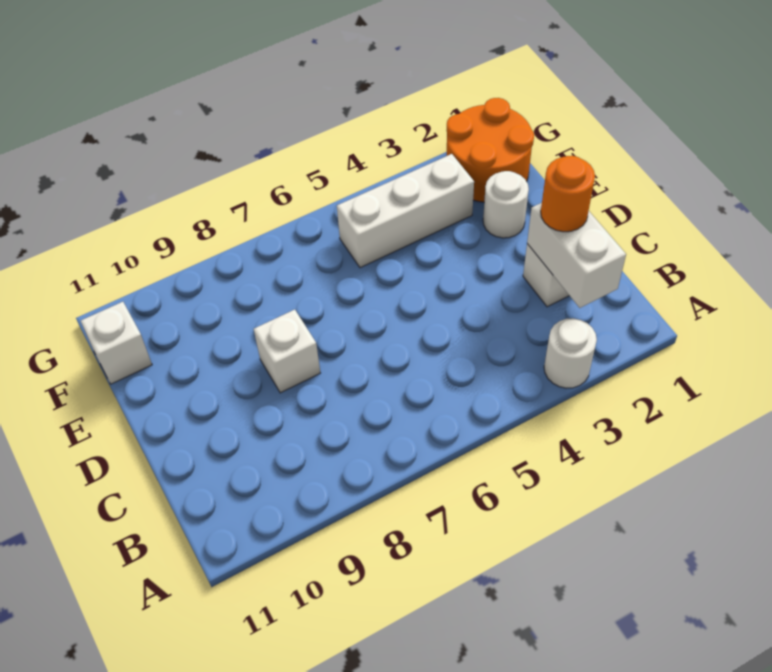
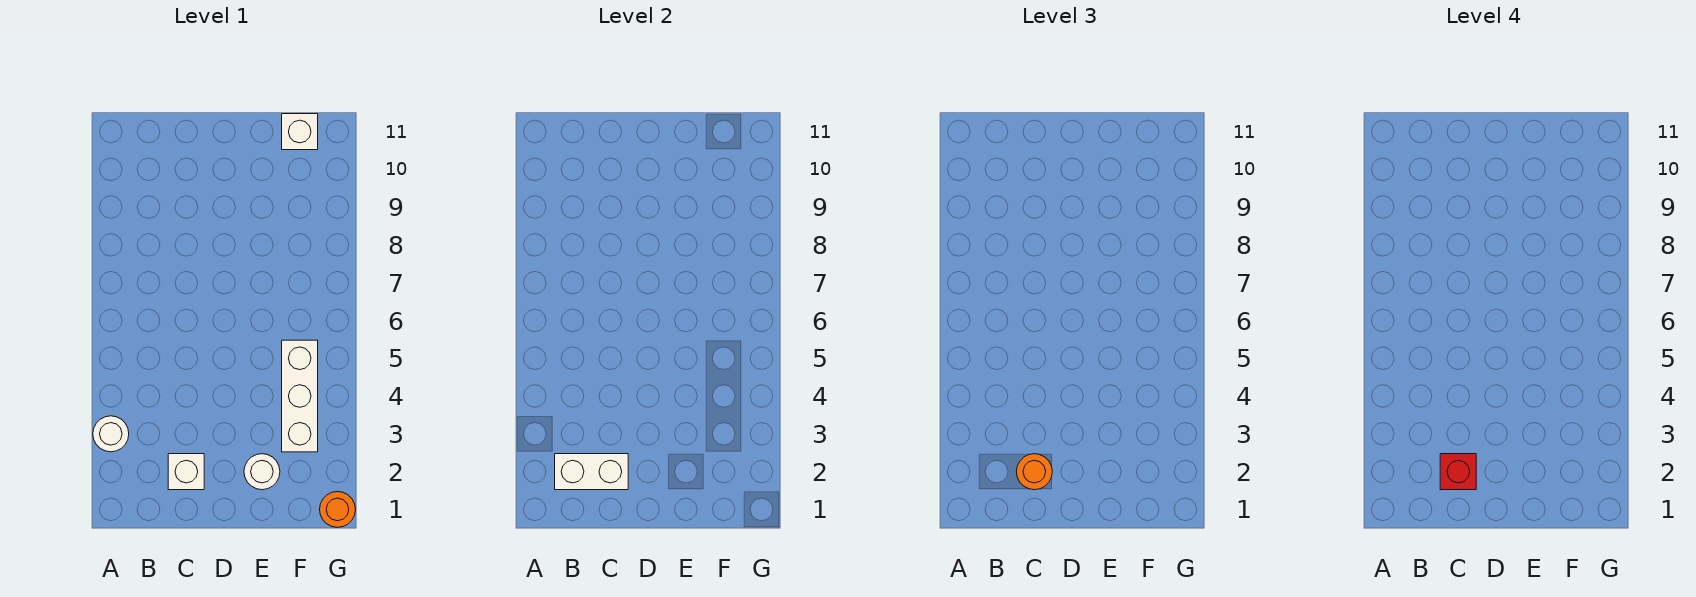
none -> red 1x1 brick [1440,454,1476,490]
white 1x1 brick [254,310,320,393] -> none
orange 2x2 round brick [446,98,534,202] -> orange 1x1 round brick [320,492,356,527]

